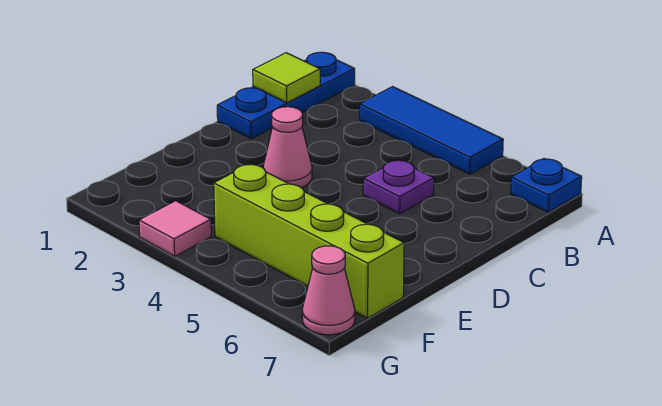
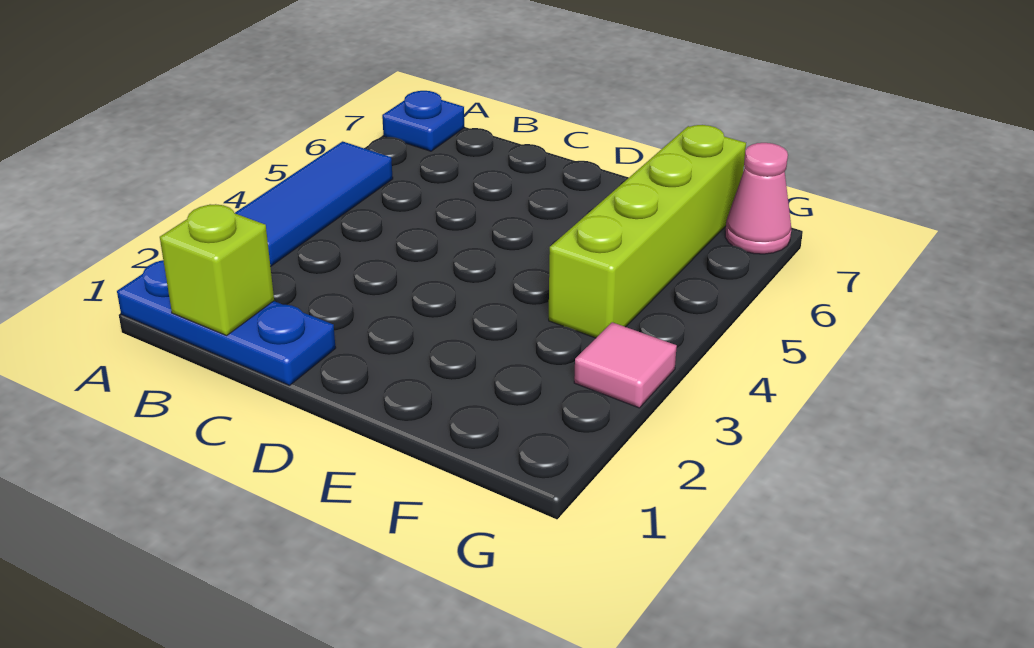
lime 1x1 tile [253,53,320,103] -> lime 1x1 brick [160,204,274,336]
purple 1x1 plate [363,160,434,214] -> none
pink 1x1 cone [263,107,312,187] -> none

